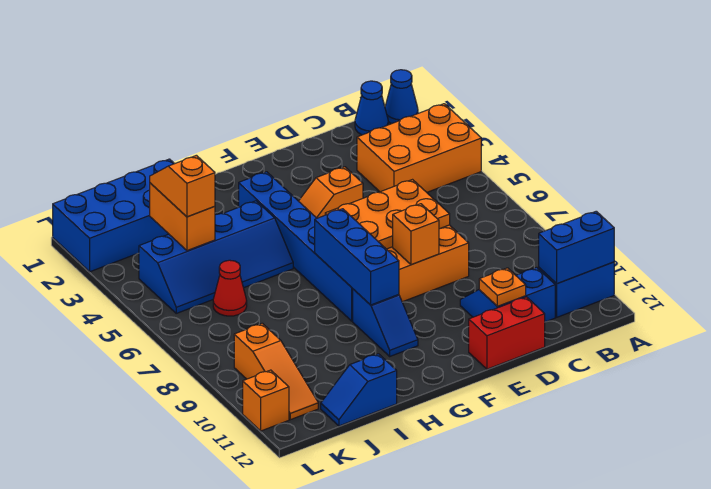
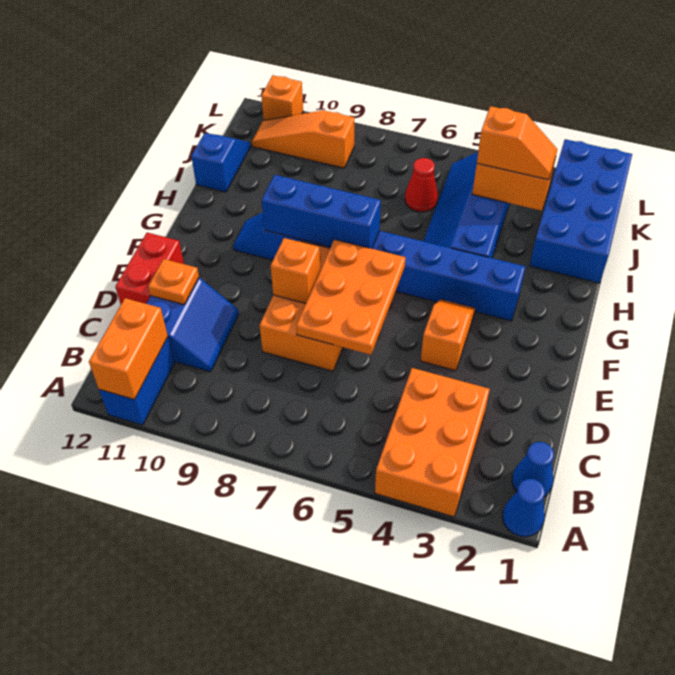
blue 1x2 brick [539,211,614,284] -> orange 1x2 brick [89,298,168,400]

